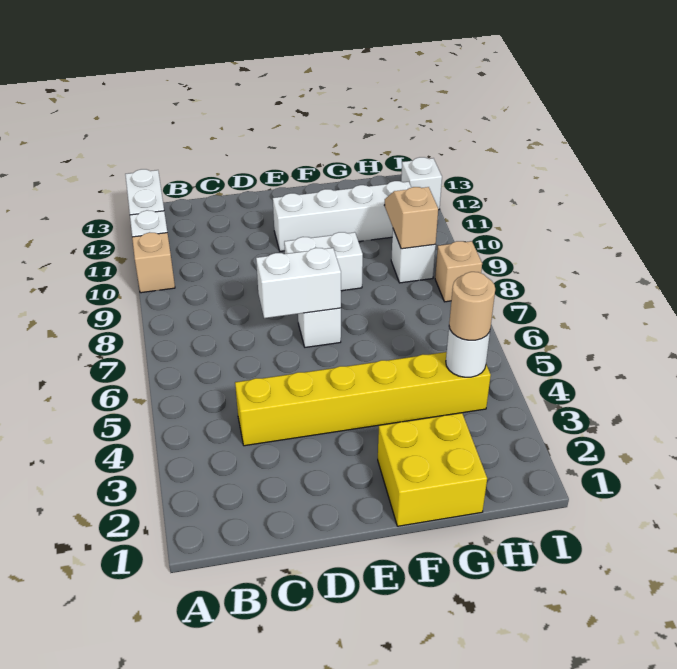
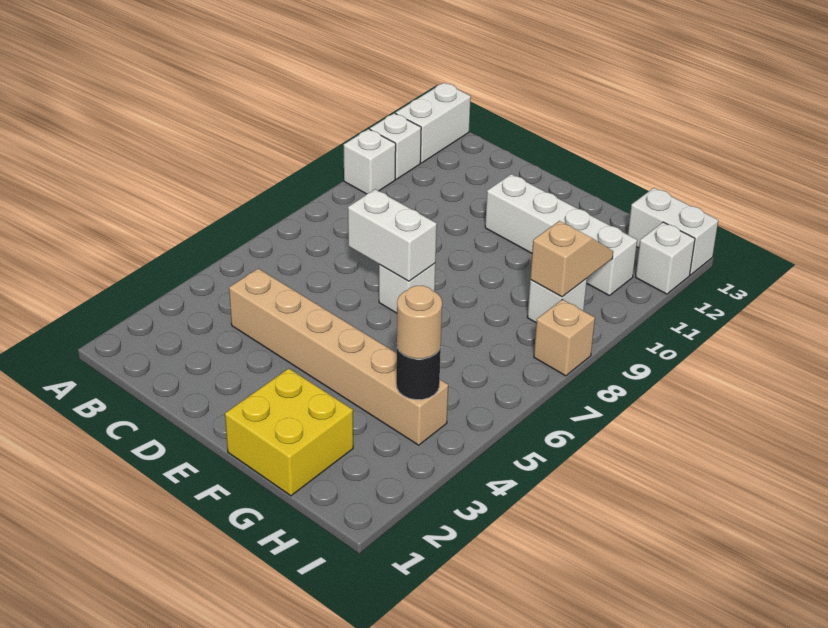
tan 1x1 brick [132,232,175,293] -> white 1x1 brick [344,129,396,194]
yellow 1x6 brick [235,352,491,446] -> tan 1x6 brick [229,269,448,445]
white 1x2 brick [284,232,363,291] -> white 1x2 brick moved to [628,188,718,275]
white 1x1 round brick [446,327,490,377] -> black 1x1 round brick [396,347,441,400]

